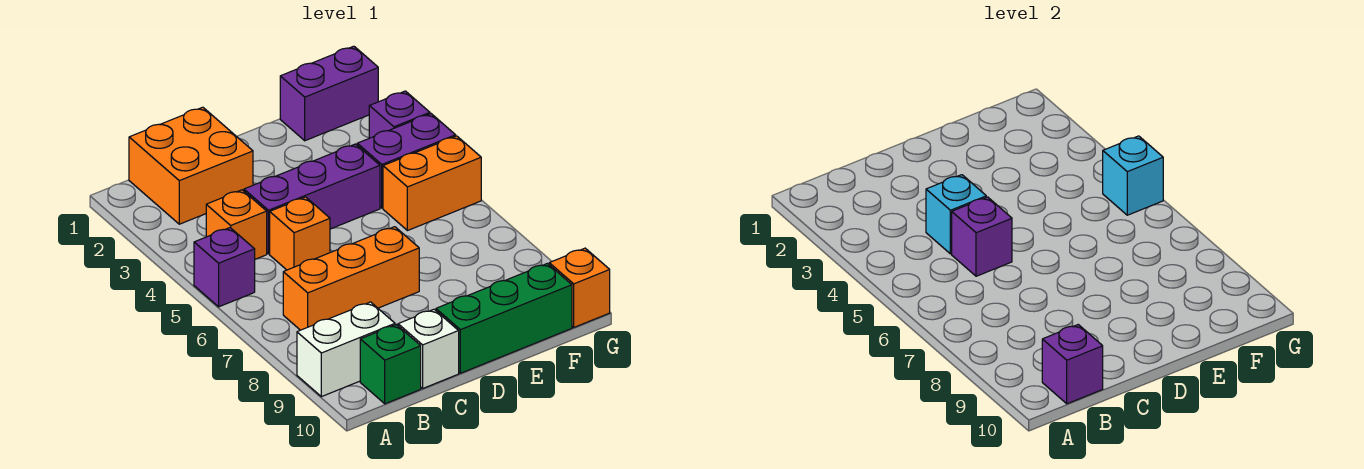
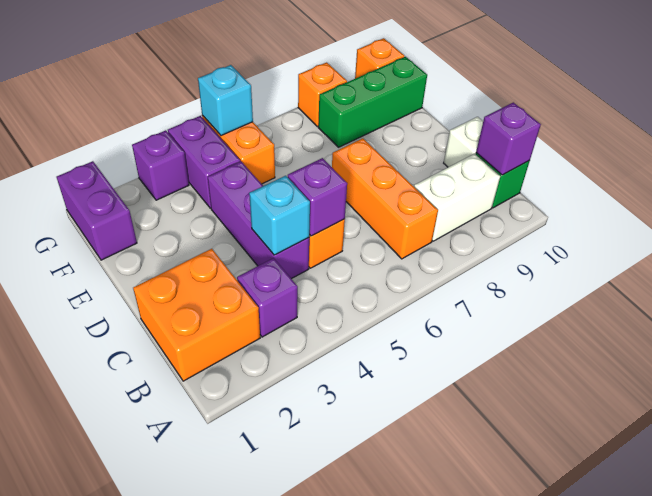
purple 1x1 brick [194,228,255,307] -> purple 1x1 brick moved to [237,258,298,337]
white 1x2 brick [297,302,395,397] -> white 1x2 brick turned to [414,154,500,241]
orange 1x1 brick [206,190,267,259] -> orange 1x1 brick moved to [298,62,347,127]
green 1x3 brick [436,263,572,373] -> green 1x3 brick turned to [318,57,427,147]

